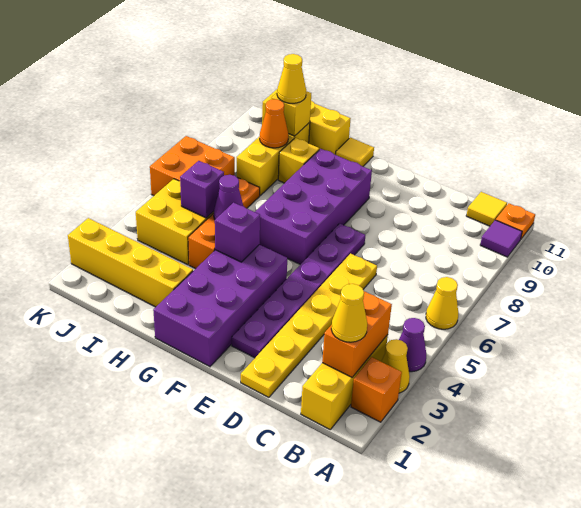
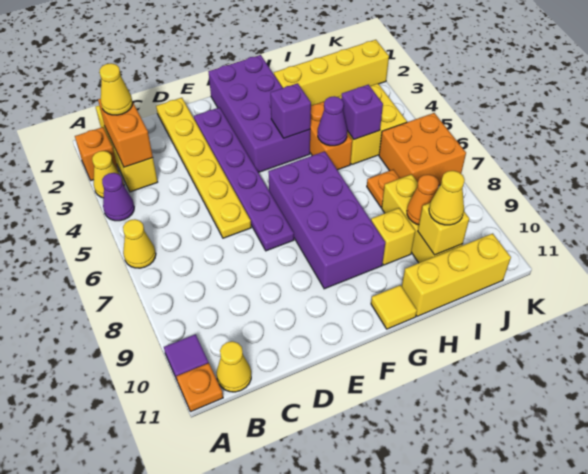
yellow 1x1 tile [466,192,507,226] -> yellow 1x1 cone [217,341,251,392]

